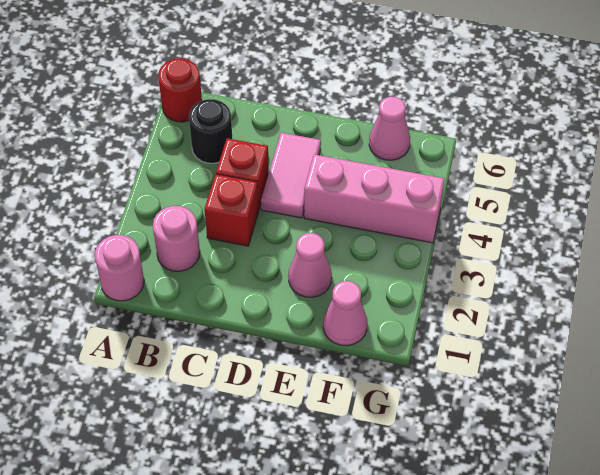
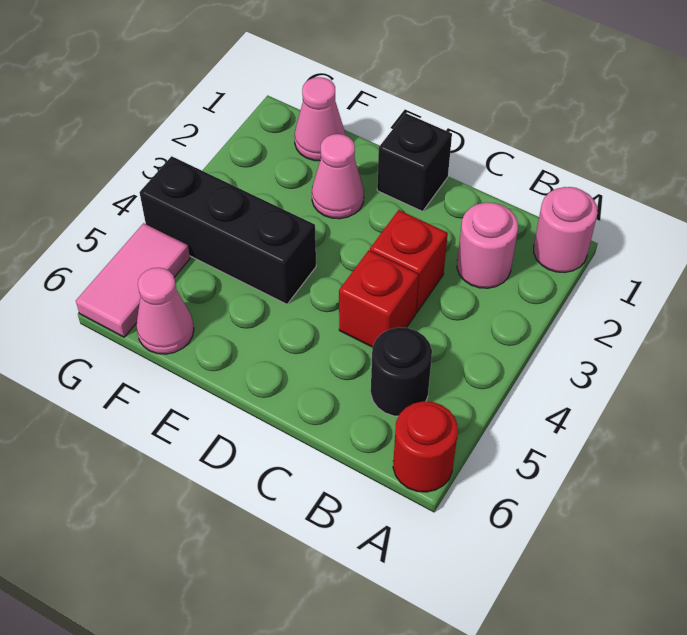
none -> black 1x1 brick [377,113,452,211]
pink 1x2 tile [261,133,321,218] -> pink 1x2 tile moved to [76,223,190,337]
pink 1x3 brick [304,154,444,243] -> black 1x3 brick [140,156,316,304]

